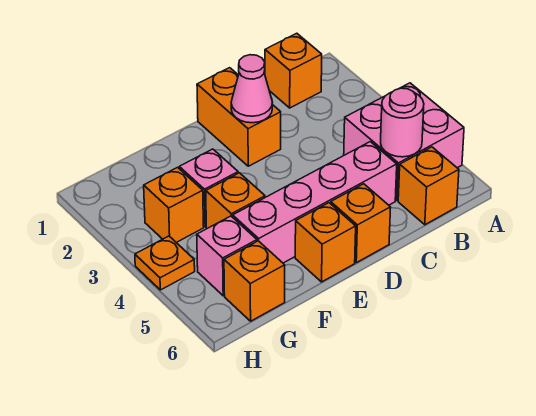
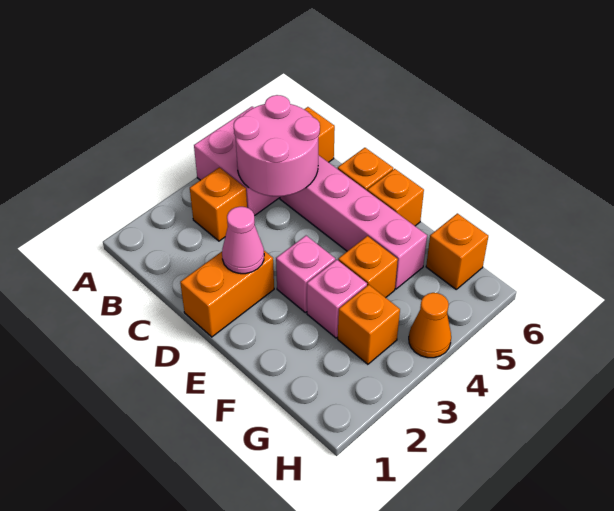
orange 1x1 brick [265,33,322,108] -> orange 1x1 brick moved to [190,167,247,241]
pink 1x1 round brick [381,88,424,157] -> pink 2x2 round brick [234,95,320,196]
pink 1x1 brick [197,216,257,296] -> pink 1x1 brick moved to [276,236,335,313]
orange 1x1 plate [135,236,195,290] -> orange 1x1 cone [409,293,451,358]

